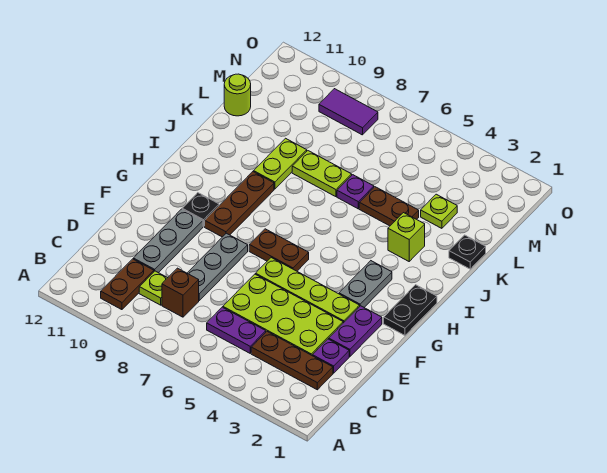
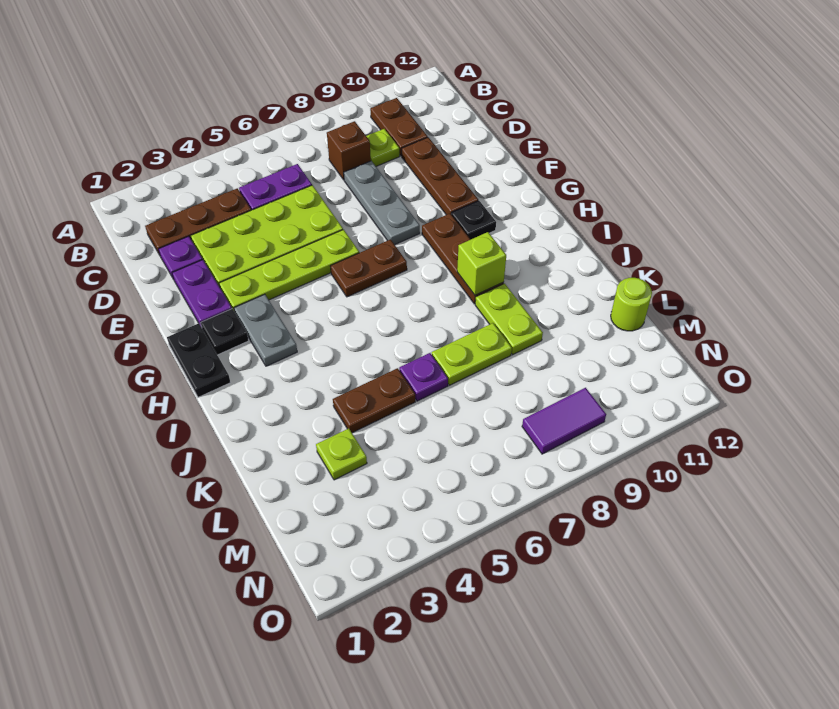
grey 1x3 plate [133,209,203,273] -> brown 1x3 plate [402,137,478,215]
lime 1x1 brick [388,213,425,261] -> lime 1x1 brick moved to [457,232,506,295]
black 1x1 plate [449,235,486,269] -> black 1x1 plate moved to [201,309,249,355]

